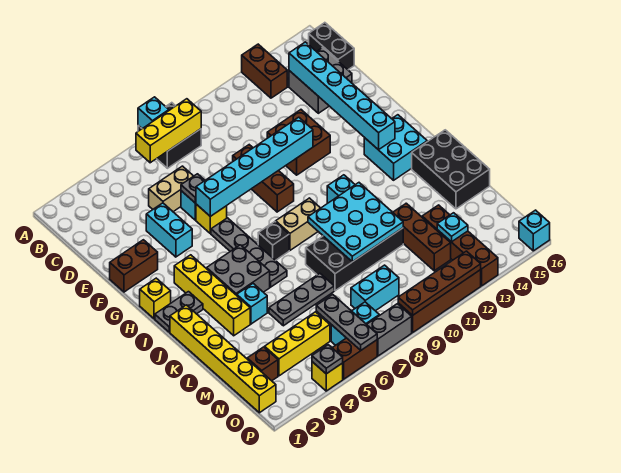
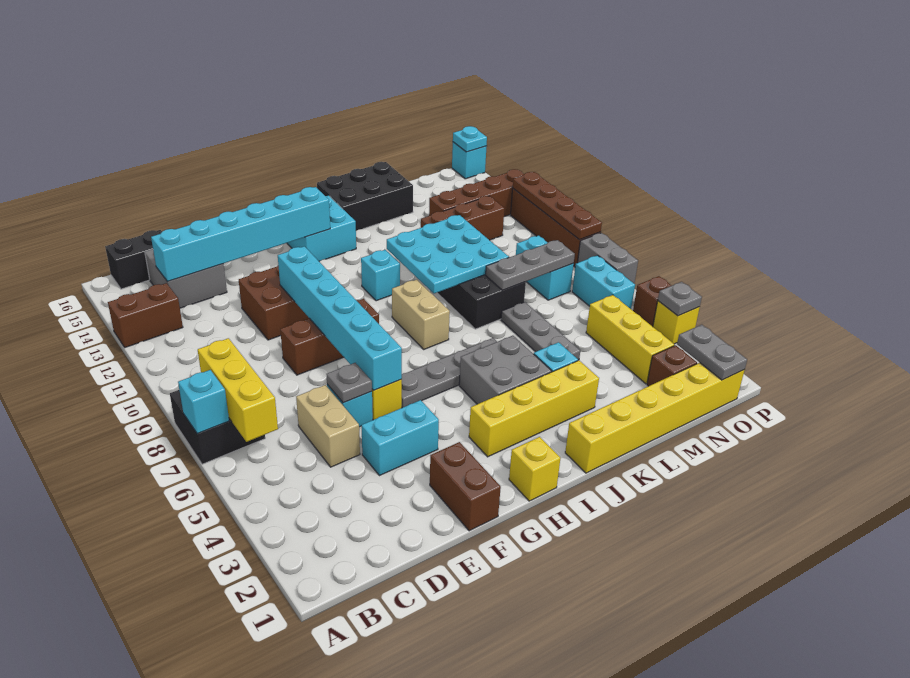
grey 1x2 plate [155,292,203,332] -> grey 1x2 plate moved to [677,325,747,380]
black 1x1 brick [258,222,289,261] -> none
grey 1x3 plate [316,295,377,350] -> grey 1x3 plate moved to [486,240,575,290]
cyan 1x1 plate [437,213,468,242] -> cyan 1x1 plate moved to [453,126,487,152]
brown 1x2 brick [332,338,377,379] -> brown 1x1 brick [633,276,671,327]

